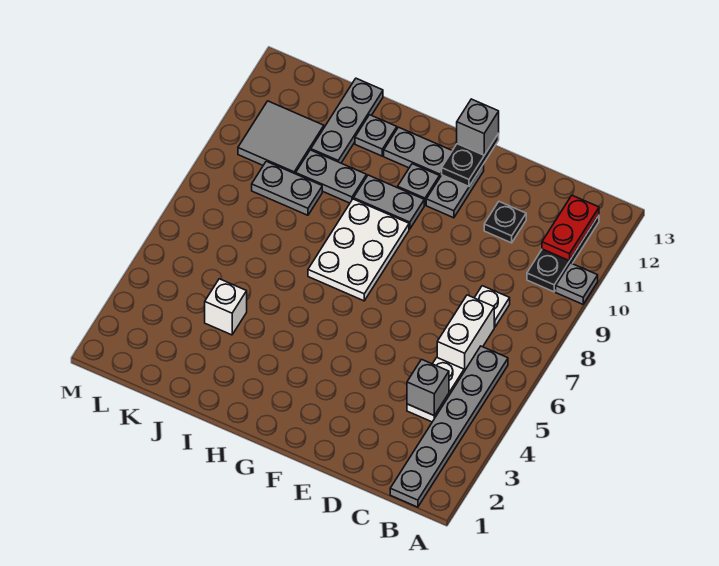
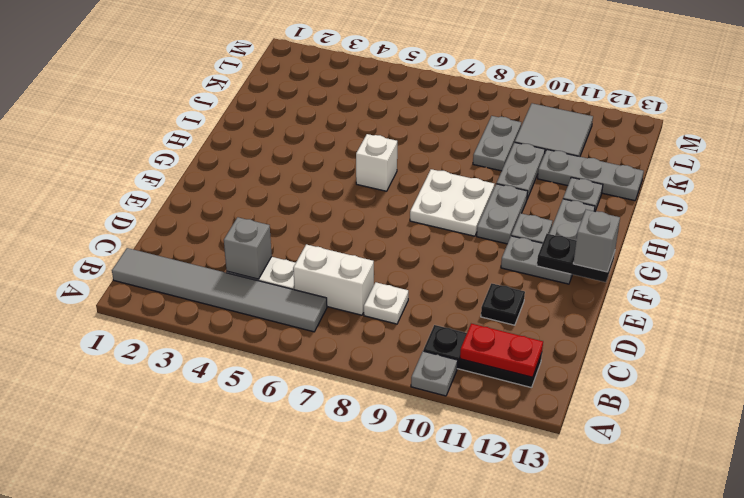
grey 1x6 plate [390,346,508,507] -> grey 1x6 tile [112,248,327,332]
white 2x3 plate [308,199,409,301] -> white 2x2 plate [410,169,494,236]
white 1x1 brick [205,279,247,335] -> white 1x1 brick moved to [356,134,397,191]

